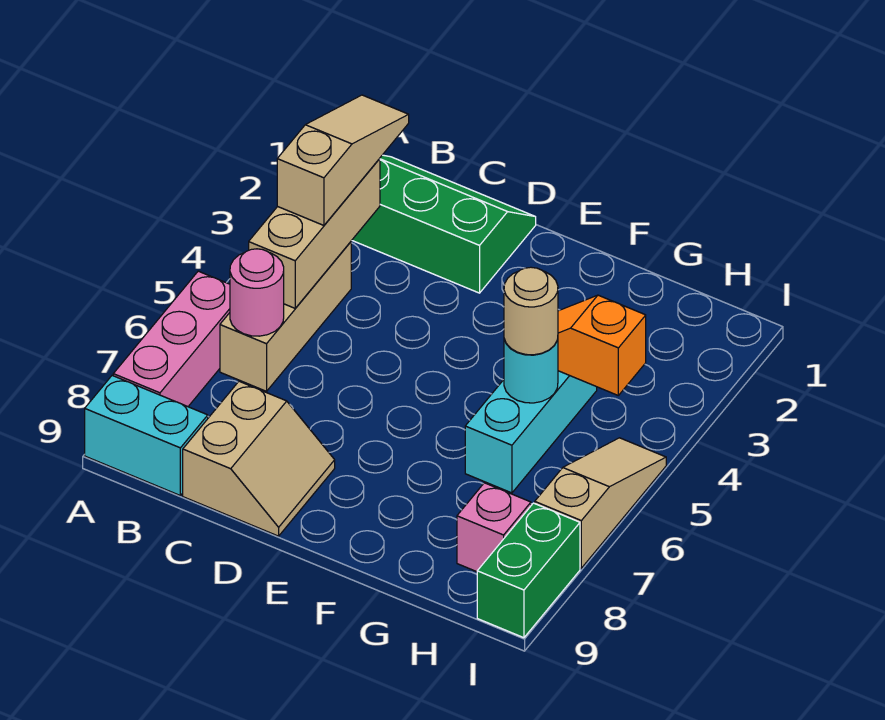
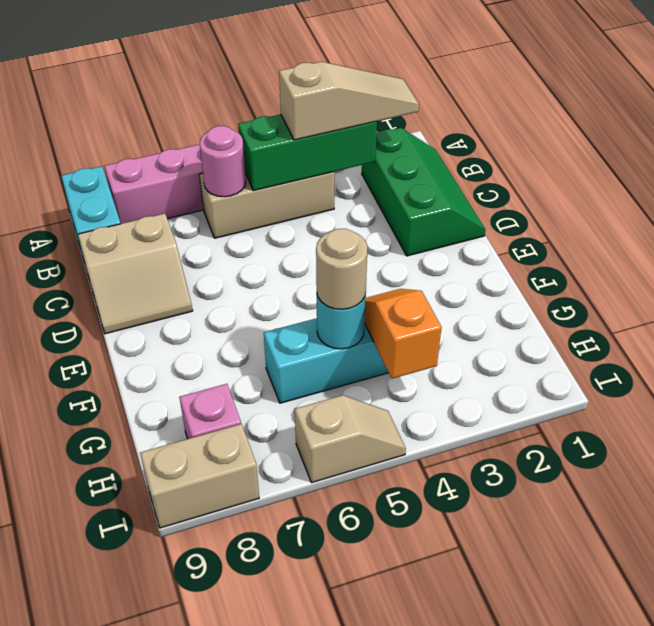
tan 1x3 brick [249,159,380,308] -> green 1x3 brick [238,114,377,191]
tan 1x3 slope [535,438,666,568] -> tan 1x2 slope [295,395,406,483]
green 1x2 brick [477,503,580,638] -> tan 1x2 brick [140,424,259,528]

